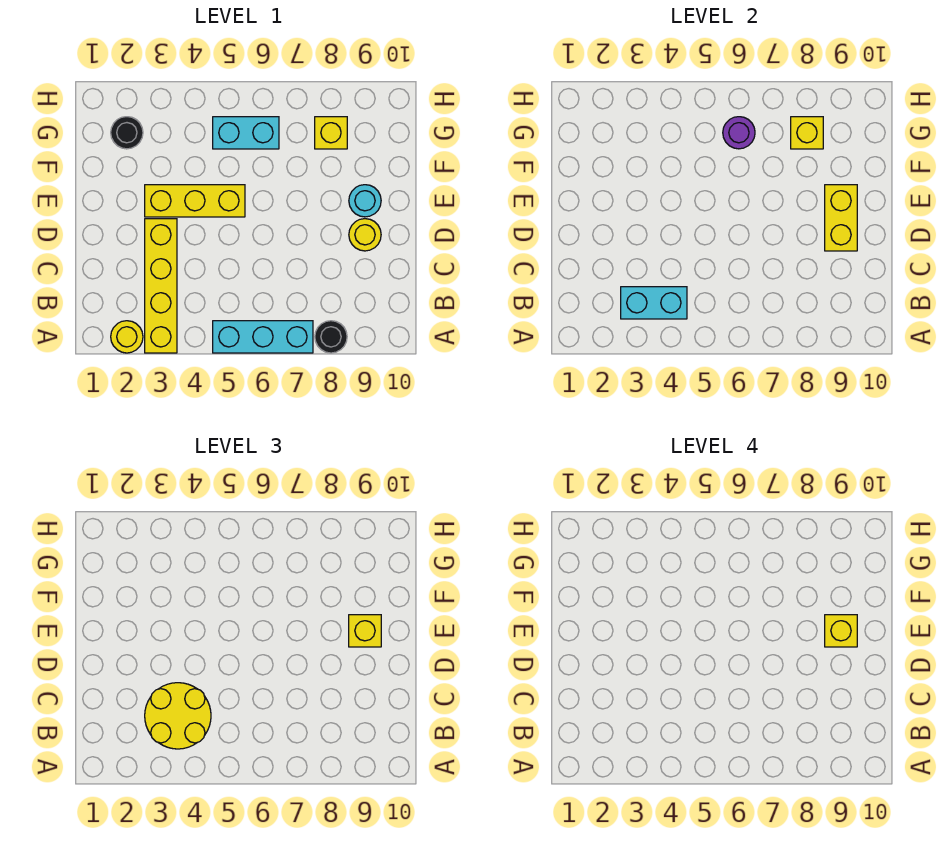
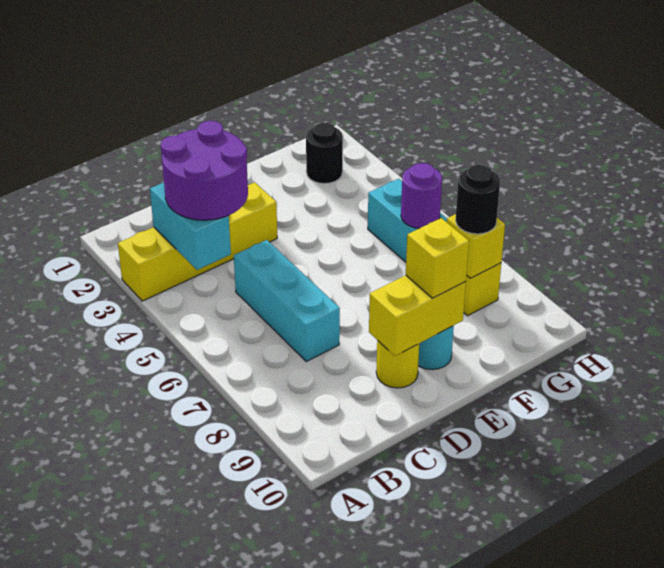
yellow 1x1 round brick [111,321,143,353] -> none
cyan 1x3 brick [213,321,313,353] -> cyan 1x3 brick moved to [234,240,340,362]
black 1x1 round brick [315,321,347,353] -> black 1x1 round brick moved to [456,165,500,234]
yellow 2x2 round brick [145,683,211,749] -> purple 2x2 round brick [161,121,248,220]
yellow 1x3 brick [145,185,245,217] -> none
yellow 1x1 brick [825,615,857,647] -> none

